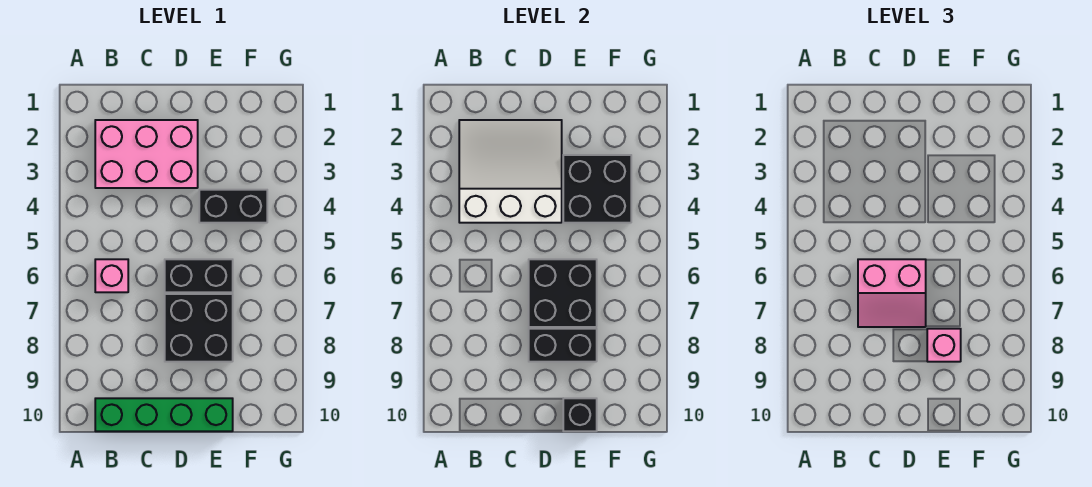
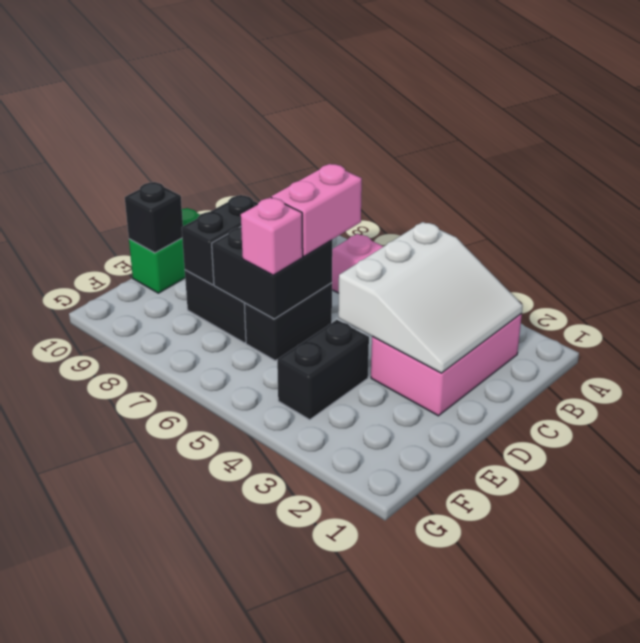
green 1x4 brick [95,398,233,431] -> green 1x2 brick [129,208,200,293]
black 2x2 brick [563,155,631,223] -> none
pink 1x1 brick [927,329,961,362] -> pink 1x1 brick moved to [241,198,303,275]

